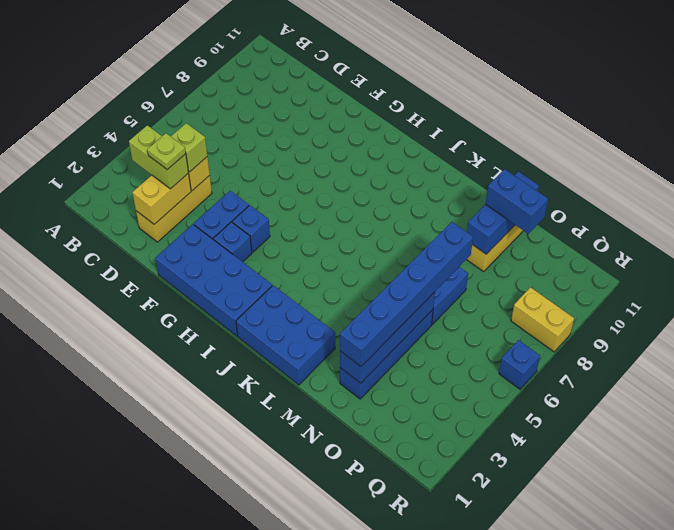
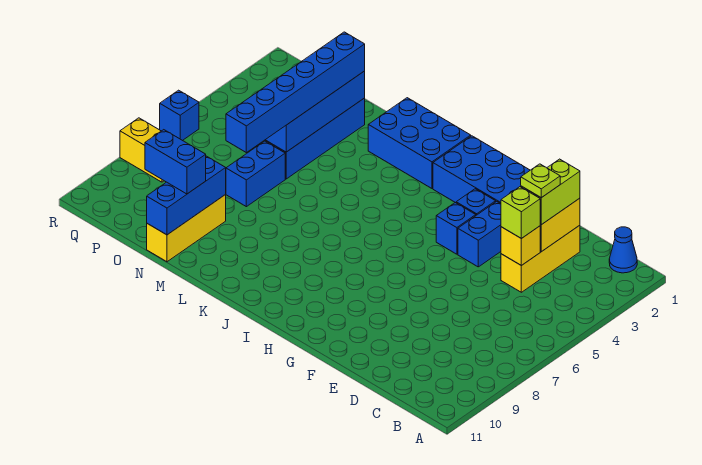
none -> blue 1x1 cone [609,227,637,273]
lime 1x2 brick [129,125,189,189] -> lime 1x2 brick turned to [521,159,580,225]

